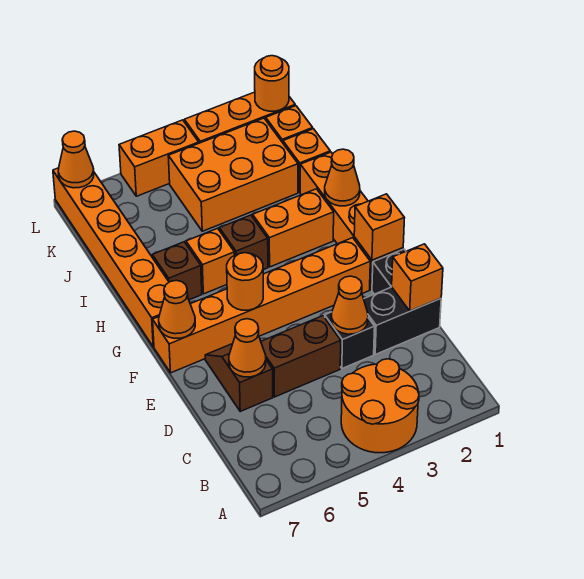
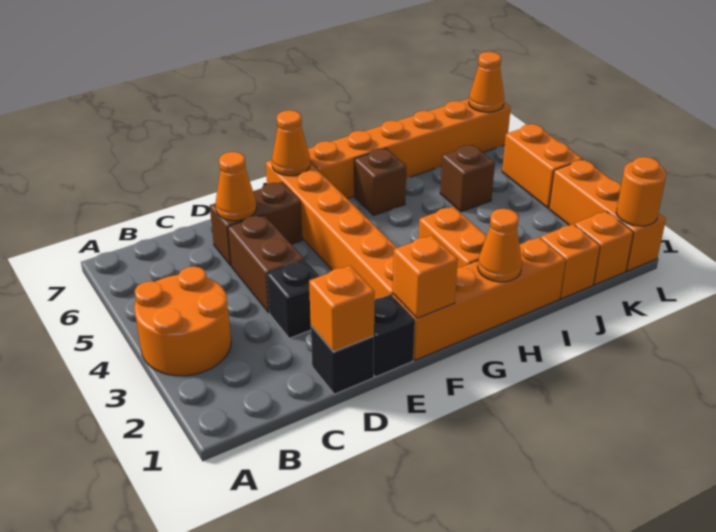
black 1x2 brick [364,287,441,354] -> black 1x1 brick [311,326,374,394]
orange 1x1 cone [331,276,368,334] -> none
brown 1x2 slope [205,344,273,411] -> brown 1x2 brick [210,182,302,266]
orange 1x1 round brick [227,253,263,310] -> none
brown 1x1 brick [219,215,268,270] -> brown 1x1 brick moved to [440,145,495,212]
orange 1x1 brick [186,228,235,294] -> none
orange 2x3 brick [168,118,298,231] -> none

